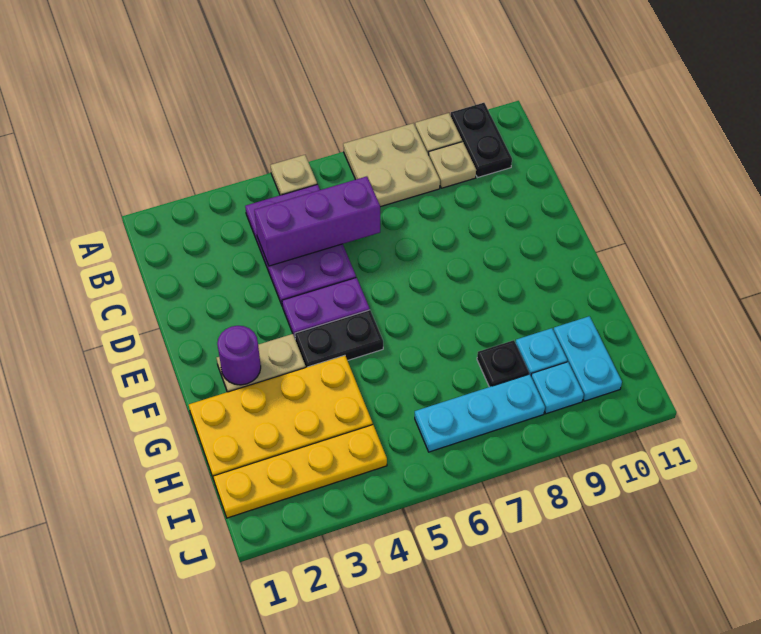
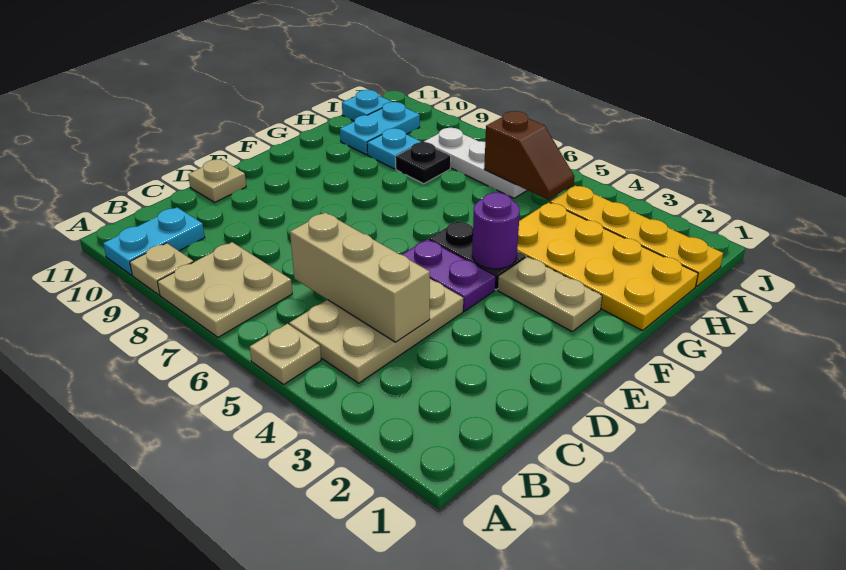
black 1x2 plate [451,103,512,178] -> cyan 1x2 plate [103,208,205,275]
purple 2x3 plate [245,184,356,307] -> tan 2x3 plate [289,279,463,383]
tan 1x1 plate [429,142,476,188] -> tan 1x1 plate moved to [188,159,246,202]
purple 1x3 brick [254,176,380,266] -> tan 1x3 brick [290,213,430,342]
purple 1x1 round brick [217,326,261,385] -> purple 1x1 round brick moved to [472,193,520,269]
none -> brown 1x2 slope [484,111,575,200]
cyan 1x3 plate [415,374,545,452] -> white 1x3 plate [424,128,527,198]
cyan 1x1 plate [531,362,584,414] -> cyan 1x1 plate moved to [342,90,392,121]

